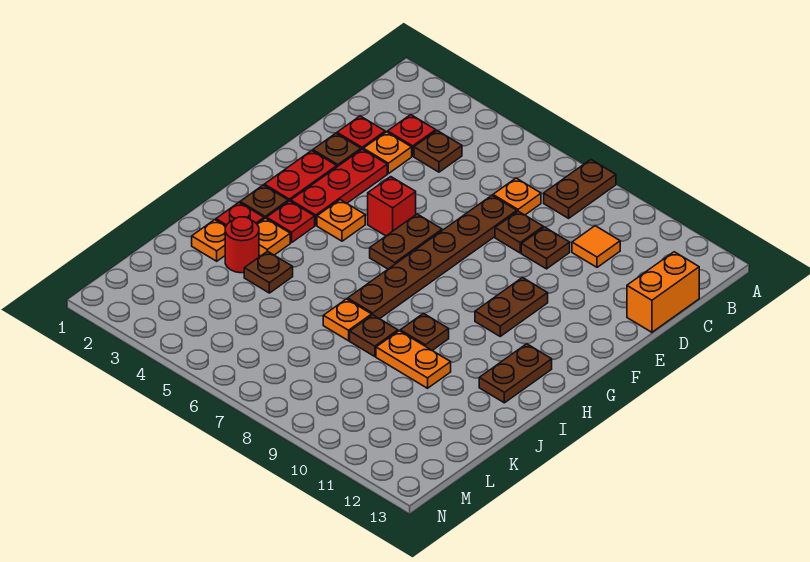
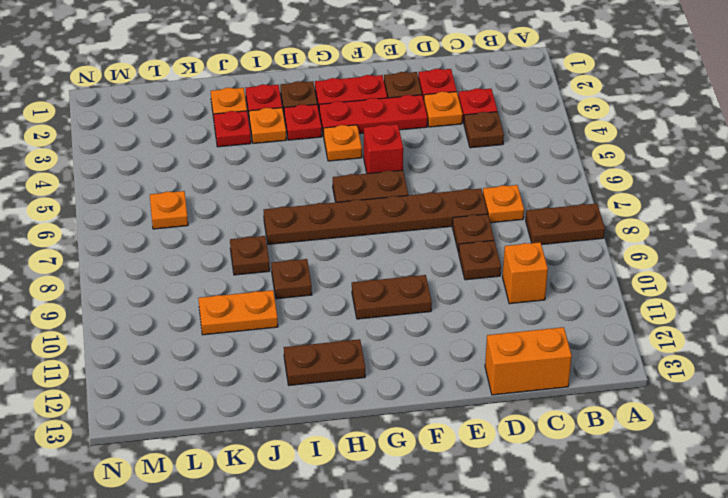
orange 1x1 tile [572,226,620,267] -> orange 1x1 brick [502,242,548,304]
red 1x1 round brick [225,217,259,273] -> red 1x1 plate [214,111,251,147]
brown 1x1 plate [244,251,293,293] -> none
orange 1x1 plate [323,299,372,341] -> orange 1x1 plate moved to [150,191,188,229]
orange 1x2 plate [376,331,451,388] -> orange 1x2 plate turned to [198,290,278,335]

